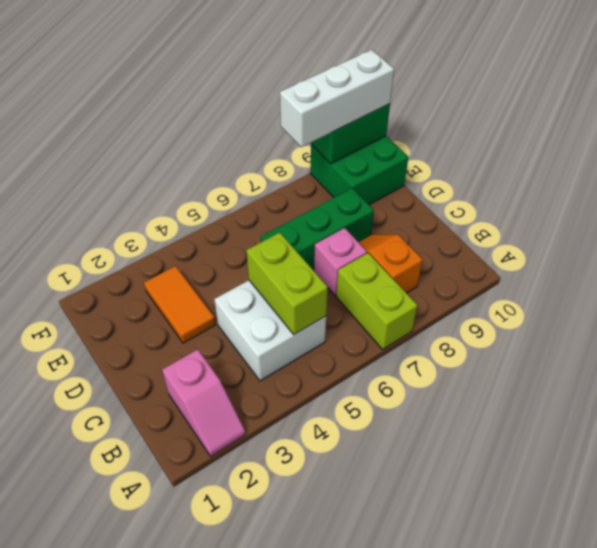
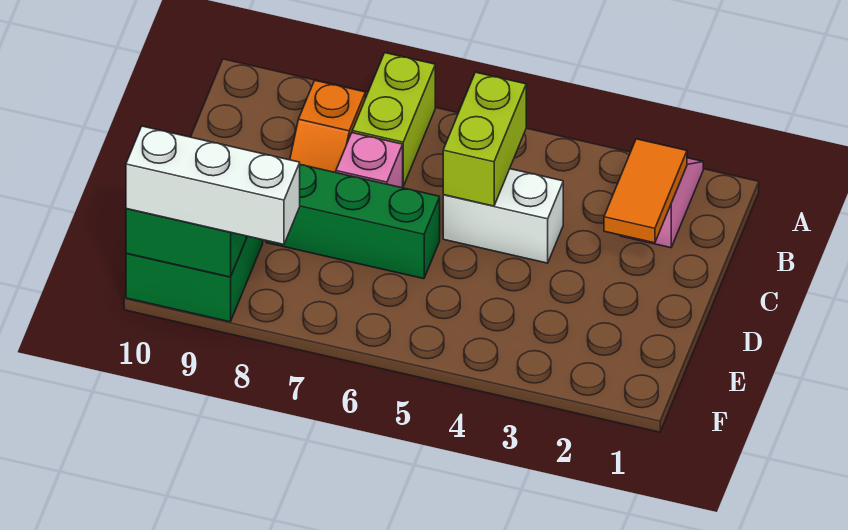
white 2x2 brick [214,280,326,381] -> white 1x2 brick [443,169,563,263]
orange 1x2 tile [144,266,215,343] -> orange 1x2 tile moved to [604,139,687,243]

